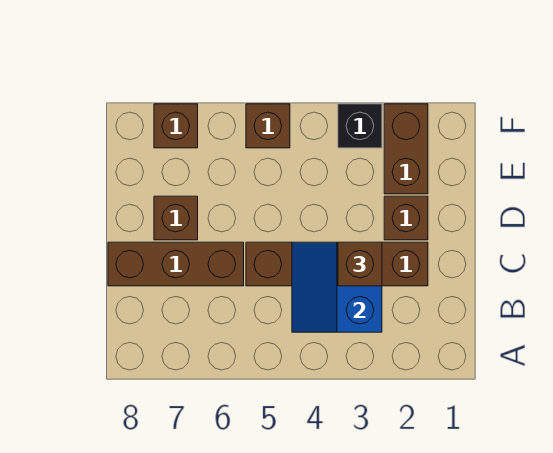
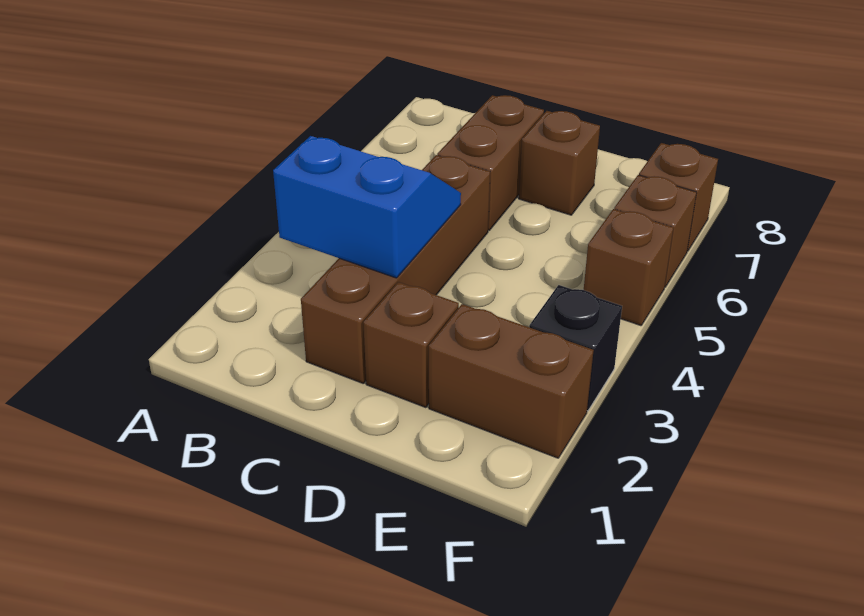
brown 1x1 brick [338,242,382,286] -> brown 1x1 brick moved to [614,175,697,287]
brown 1x3 brick [108,242,244,286] -> brown 1x2 brick [437,95,544,230]

